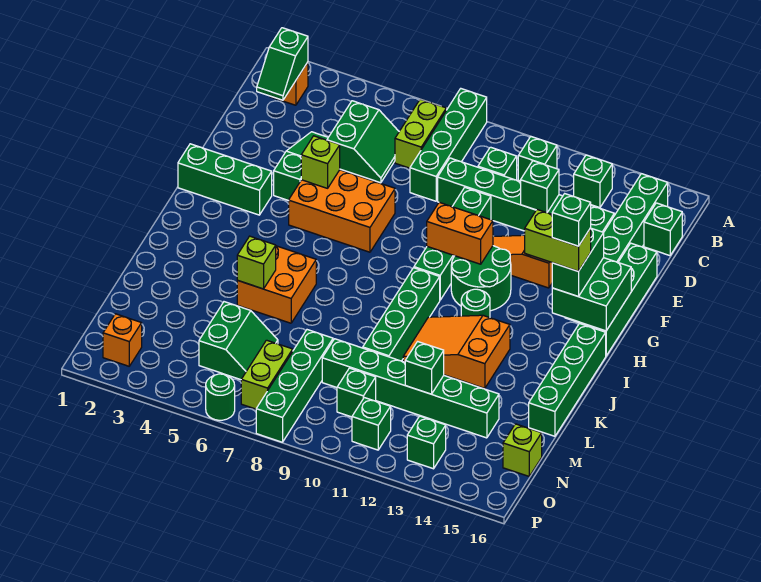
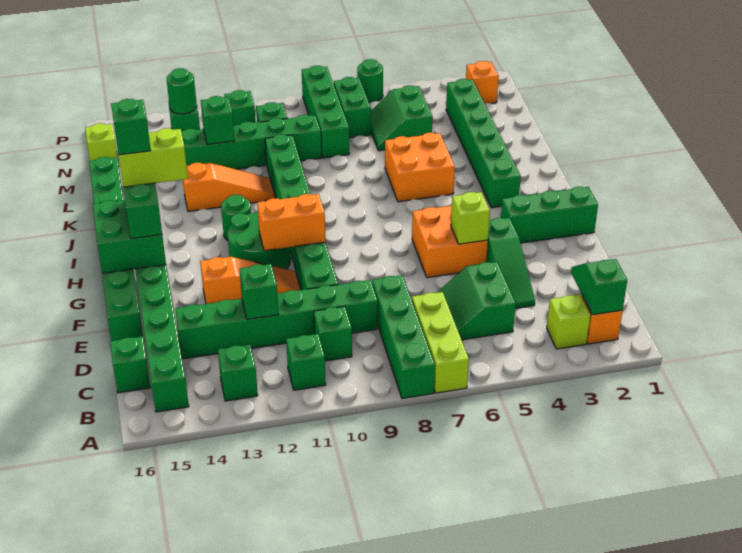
lime 1x2 brick [395,99,446,168] -> lime 1x3 brick [412,292,469,393]
orange 2x3 brick [289,170,395,252] -> orange 2x2 brick [412,206,488,278]
none -> green 1x6 brick [446,79,521,208]
orange 2x3 slope [403,315,510,388] -> orange 1x3 slope [183,163,275,212]
lime 1x1 brick [237,236,276,289] -> lime 1x1 brick moved to [547,294,590,349]
lime 1x2 brick [241,340,293,409] -> green 1x2 brick [334,77,371,138]
none -> green 1x1 round brick [167,68,197,114]

